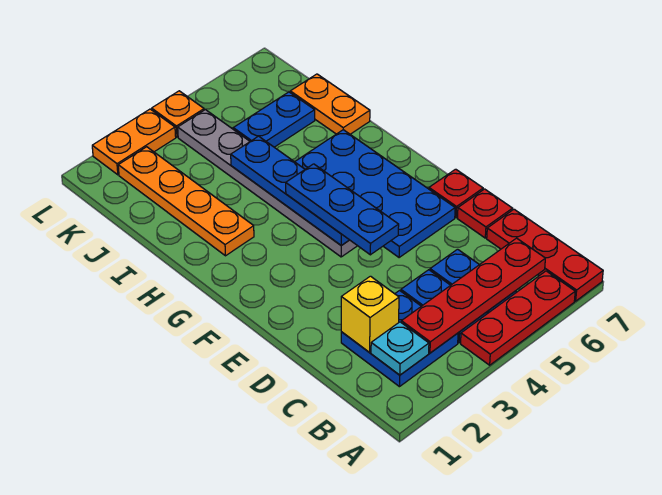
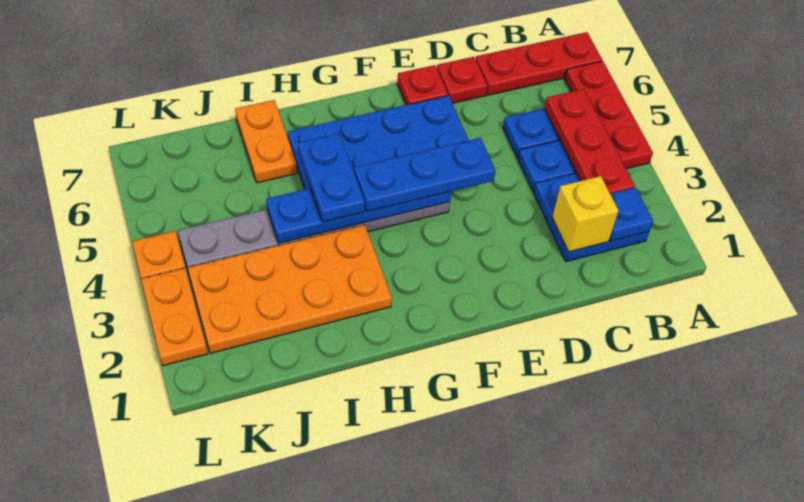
cyan 1x1 plate [371,322,429,375] -> blue 1x1 plate [609,188,653,241]
red 1x4 plate [401,238,545,353] -> red 1x3 plate [544,89,635,194]
orange 1x4 plate [118,147,254,256] -> orange 2x4 plate [188,225,392,353]
orange 1x2 plate [290,74,370,134] -> orange 1x2 plate turned to [235,100,297,183]
blue 1x2 plate [233,92,315,147] -> blue 1x2 plate moved to [298,133,365,222]

